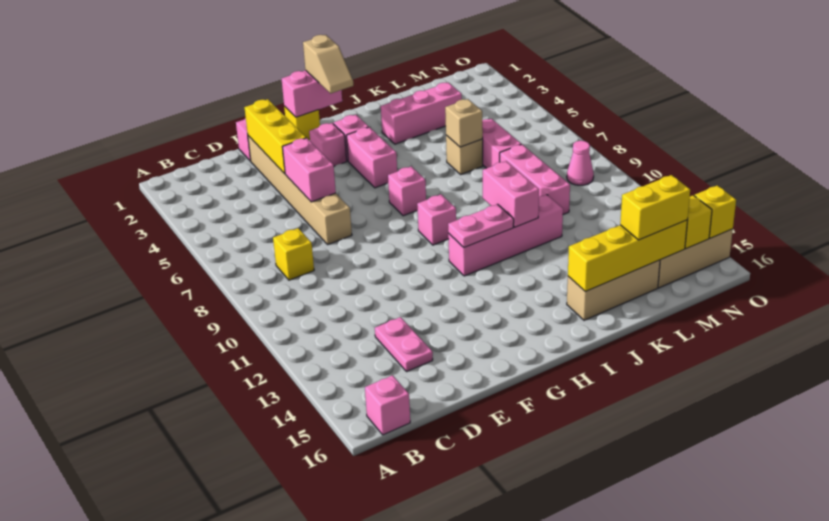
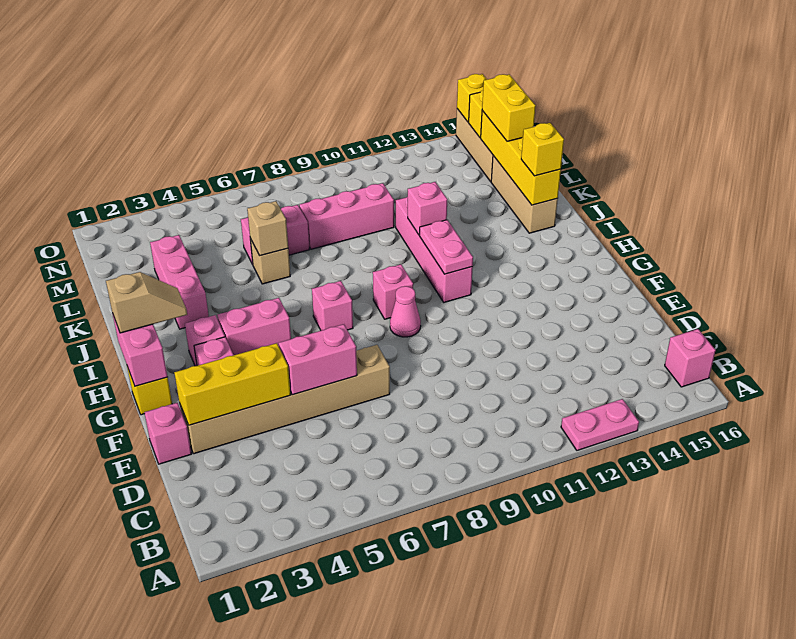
yellow 1x1 brick [273,228,314,280] -> yellow 1x1 brick moved to [521,123,564,176]
pink 1x2 plate [375,317,433,372] -> pink 1x2 plate moved to [561,399,639,450]
pink 1x2 brick [483,161,539,227] -> pink 1x1 brick [408,182,447,235]
pink 1x1 cone [567,141,594,185] -> pink 1x1 cone moved to [390,286,421,337]

